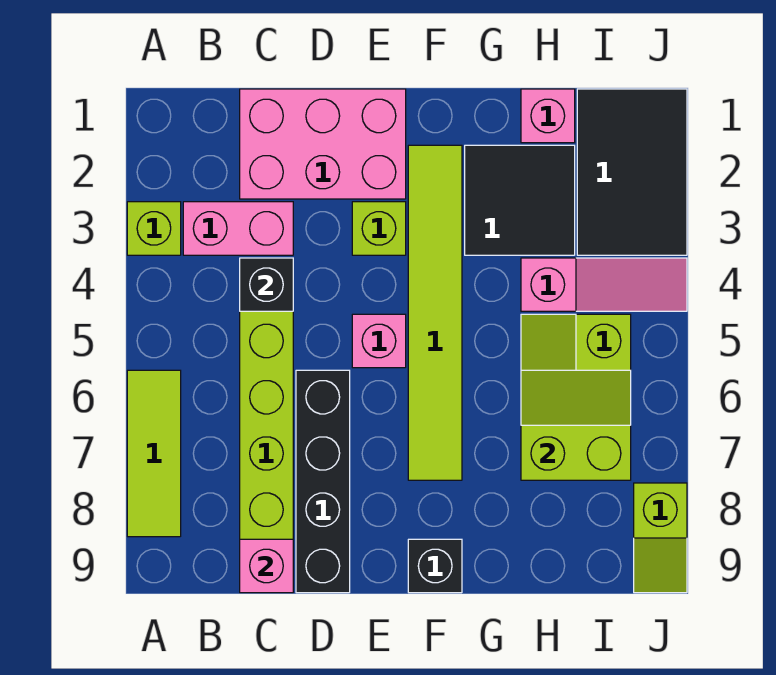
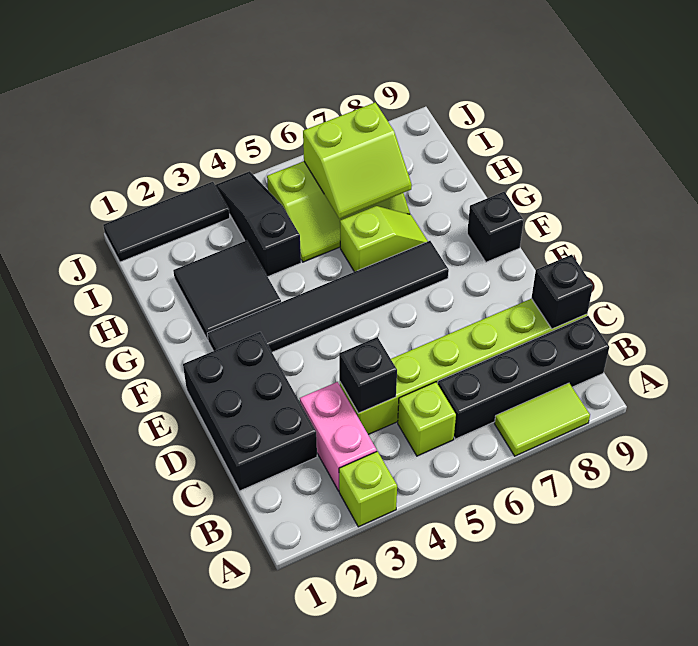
lime 1x3 tile [127,370,181,537] -> lime 1x2 tile [494,383,590,456]
pink 2x3 brick [240,89,406,199] -> black 2x3 brick [183,332,317,491]
pink 1x1 brick [240,539,293,593] -> black 1x1 brick [531,255,593,329]
black 1x4 brick [296,370,350,593] -> black 1x4 brick moved to [438,316,609,439]
lime 1x1 brick [352,202,406,255] -> lime 1x1 brick moved to [398,382,456,456]
pink 1x1 brick [352,314,406,368] -> none
lime 1x6 tile [408,145,462,480] -> black 1x6 tile [207,241,449,352]
pink 1x1 brick [521,89,575,143] -> none
pink 1x3 slope [521,258,687,311] -> black 1x3 slope [215,171,301,277]
lime 2x2 slope [521,370,631,480] -> lime 2x2 slope turned to [303,103,412,219]
black 2x3 tile [577,89,687,255] -> black 1x3 tile [103,182,230,262]
lime 1x2 slope [634,483,687,593] -> lime 1x2 slope moved to [340,206,428,272]

